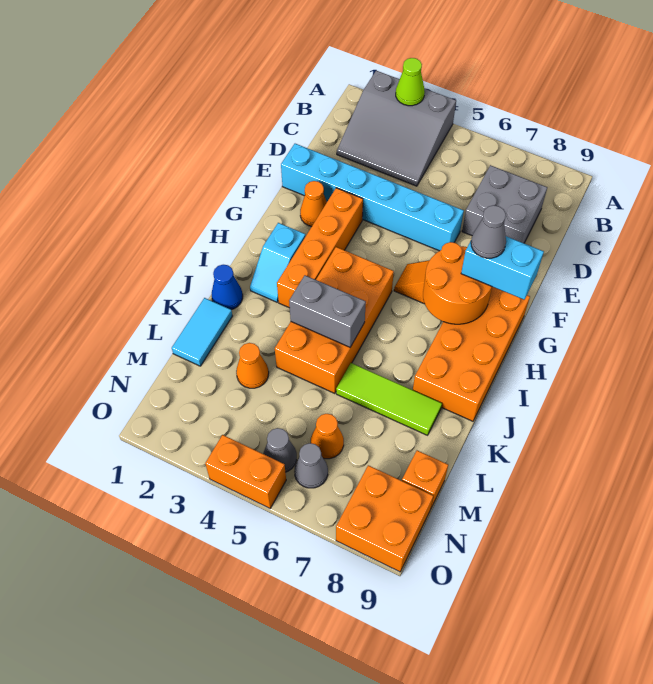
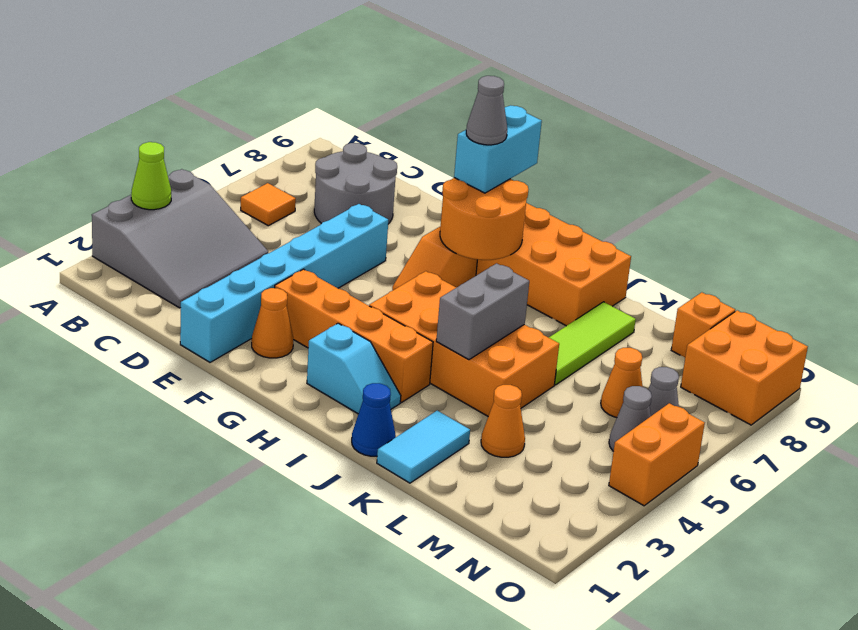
none -> orange 1x1 tile [241,183,296,226]
grey 2x2 brick [462,165,547,243] -> grey 2x2 round brick [314,143,397,224]
cyan 1x2 tile [172,298,232,366] -> cyan 1x2 tile turned to [377,411,470,483]

